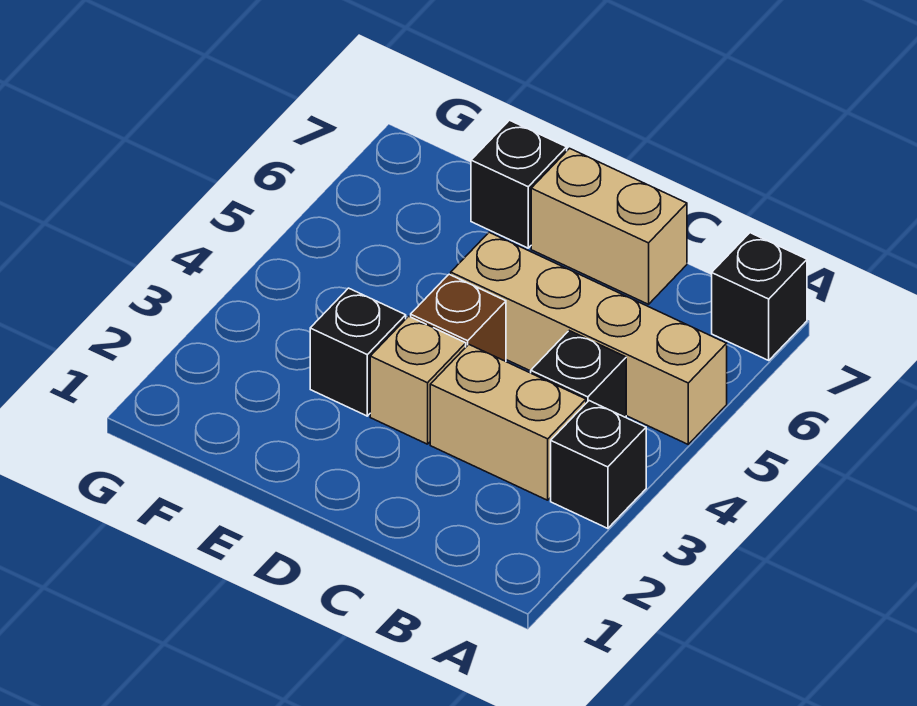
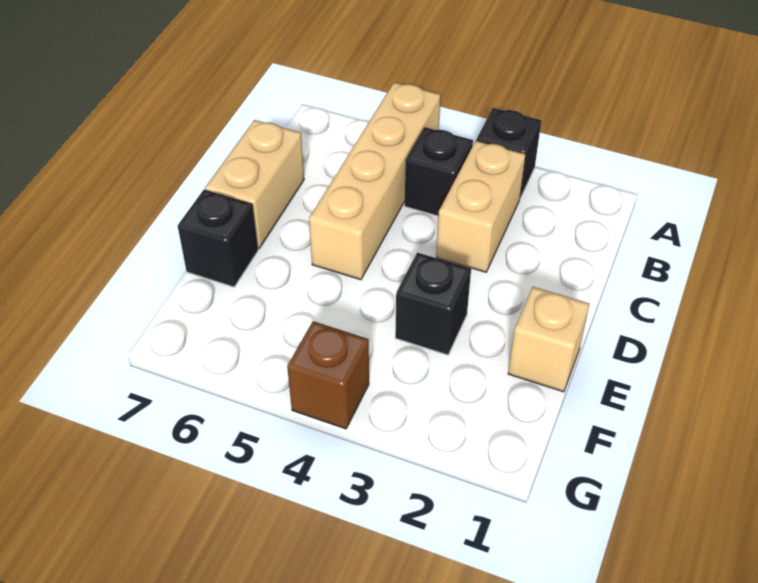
black 1x1 brick [712,233,807,360] -> none
tan 1x1 brick [370,316,466,444] -> tan 1x1 brick moved to [508,287,589,392]
brown 1x1 brick [411,274,506,361] -> brown 1x1 brick moved to [287,321,369,429]

